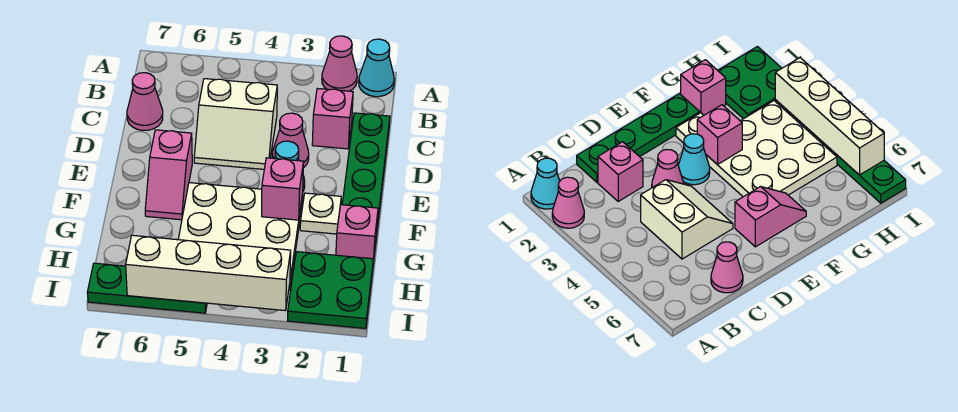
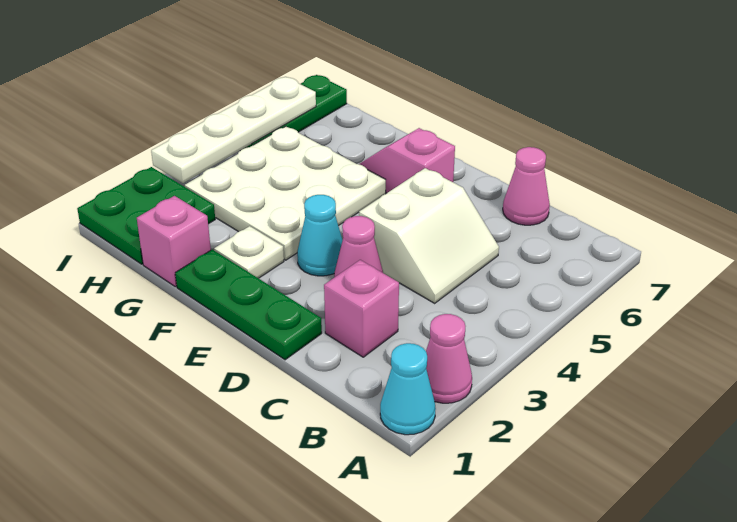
green 1x4 plate [342,113,390,237] -> green 1x3 plate [175,249,322,360]
white 2x2 slope [194,79,277,169] -> white 2x2 slope turned to [359,168,499,303]
pink 1x1 brick [262,158,304,220] -> none
white 1x4 brick [126,235,291,311] -> white 1x4 plate [151,77,316,183]

